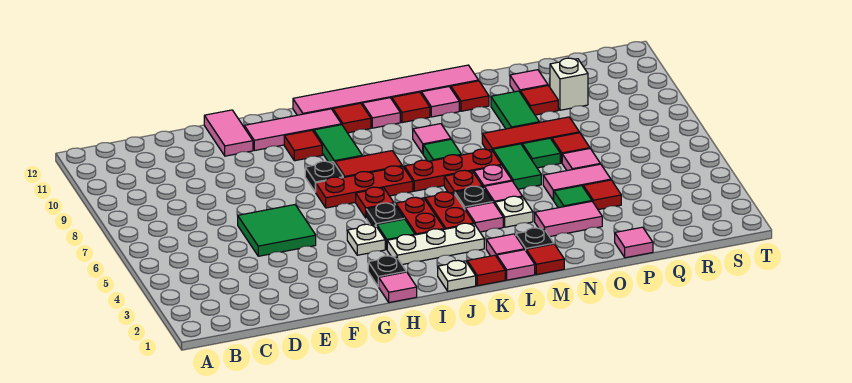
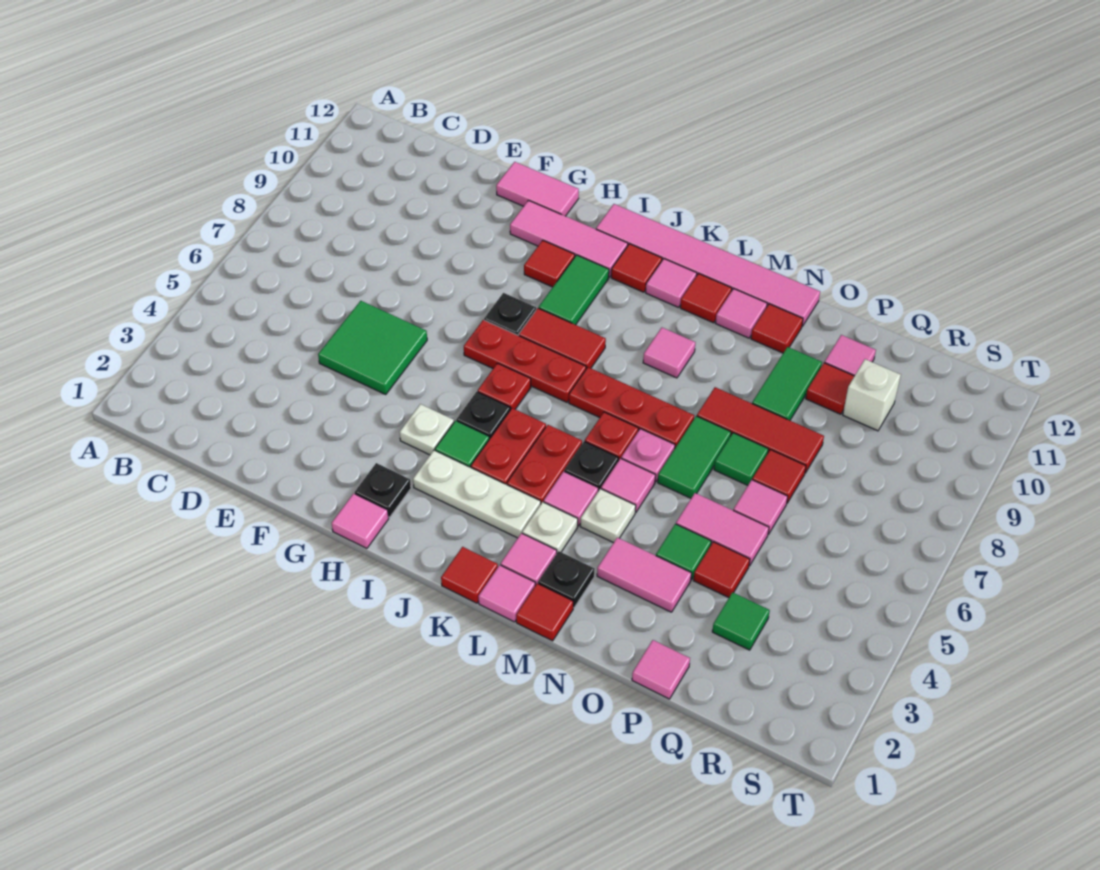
pink 1x2 tile [204,110,253,156] -> pink 1x2 tile turned to [496,162,579,216]
white 1x1 plate [438,260,476,291] -> white 1x1 plate moved to [522,502,578,553]
green 1x1 tile [423,139,461,161] -> green 1x1 tile moved to [712,592,770,650]

